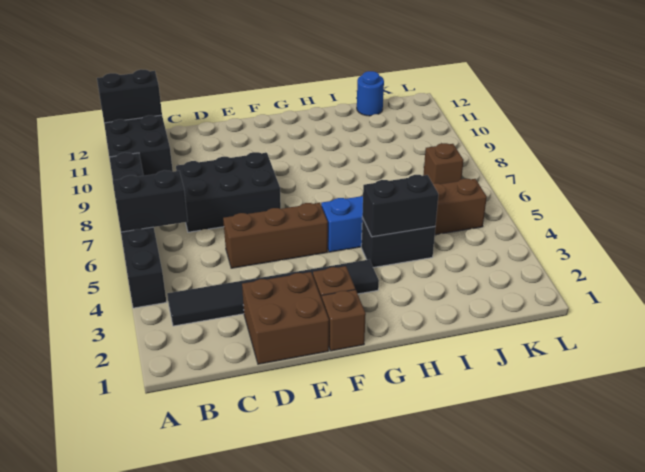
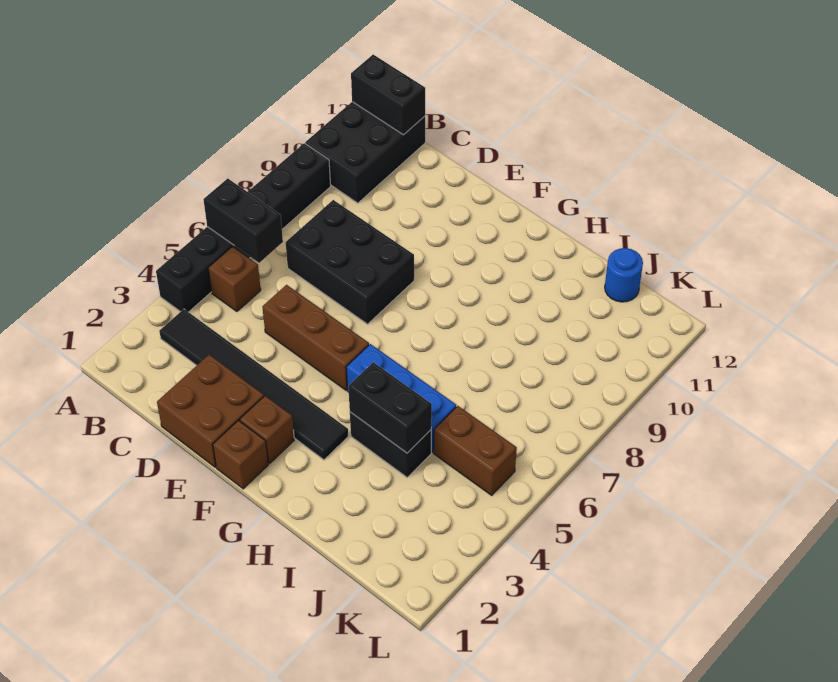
brown 1x1 brick [423,143,464,184] -> brown 1x1 brick moved to [208,247,261,311]

